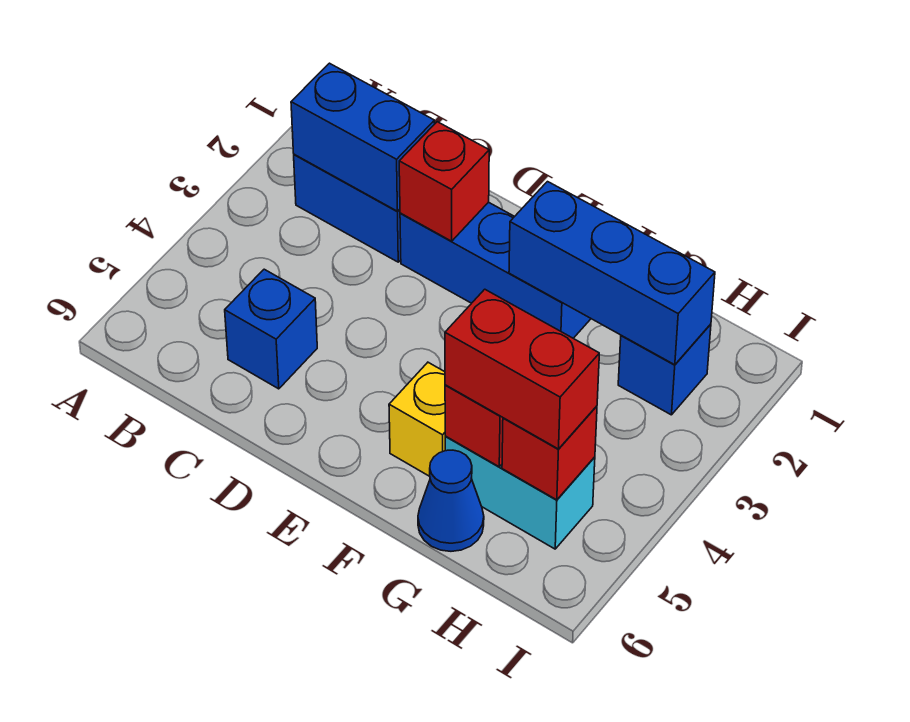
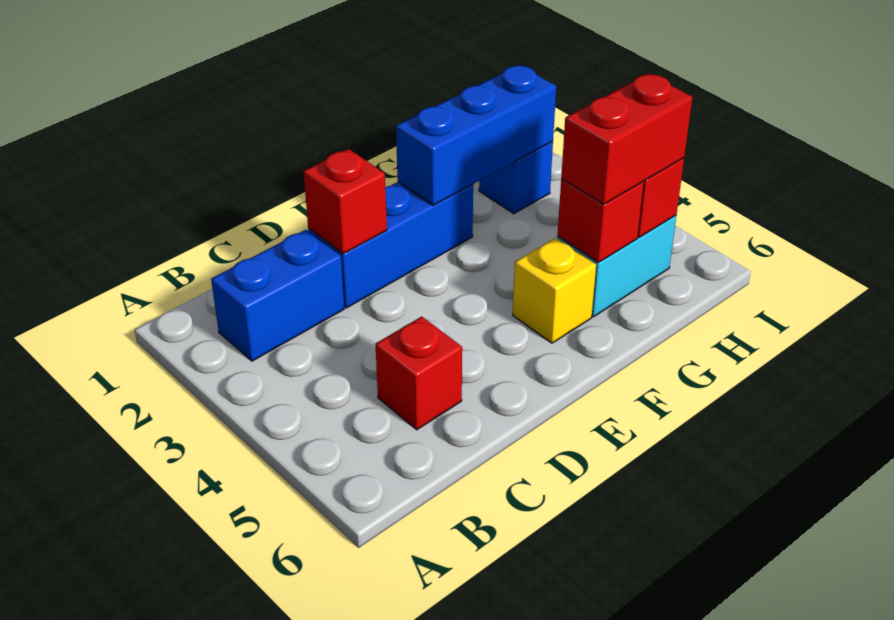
blue 1x2 brick [291,63,435,211] -> none
blue 1x1 brick [225,269,317,389] -> red 1x1 brick [375,317,462,430]
blue 1x1 cone [418,450,484,551] -> none

